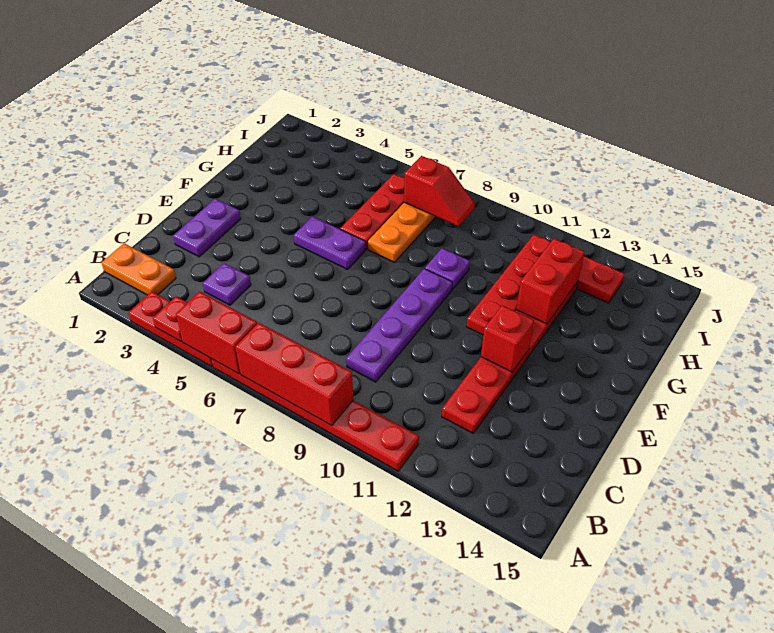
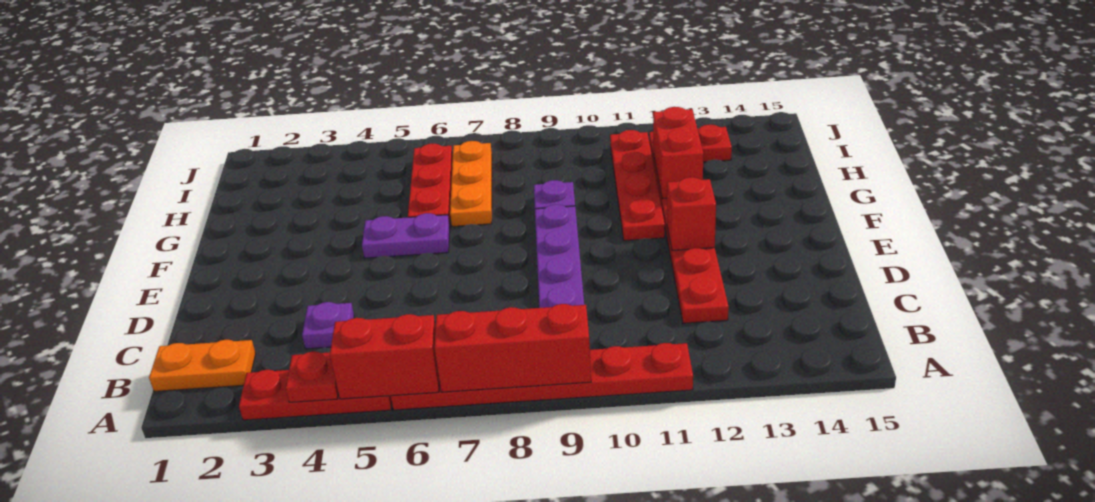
purple 1x2 plate [173,199,241,257] -> none
red 1x2 slope [404,156,475,226] -> none

